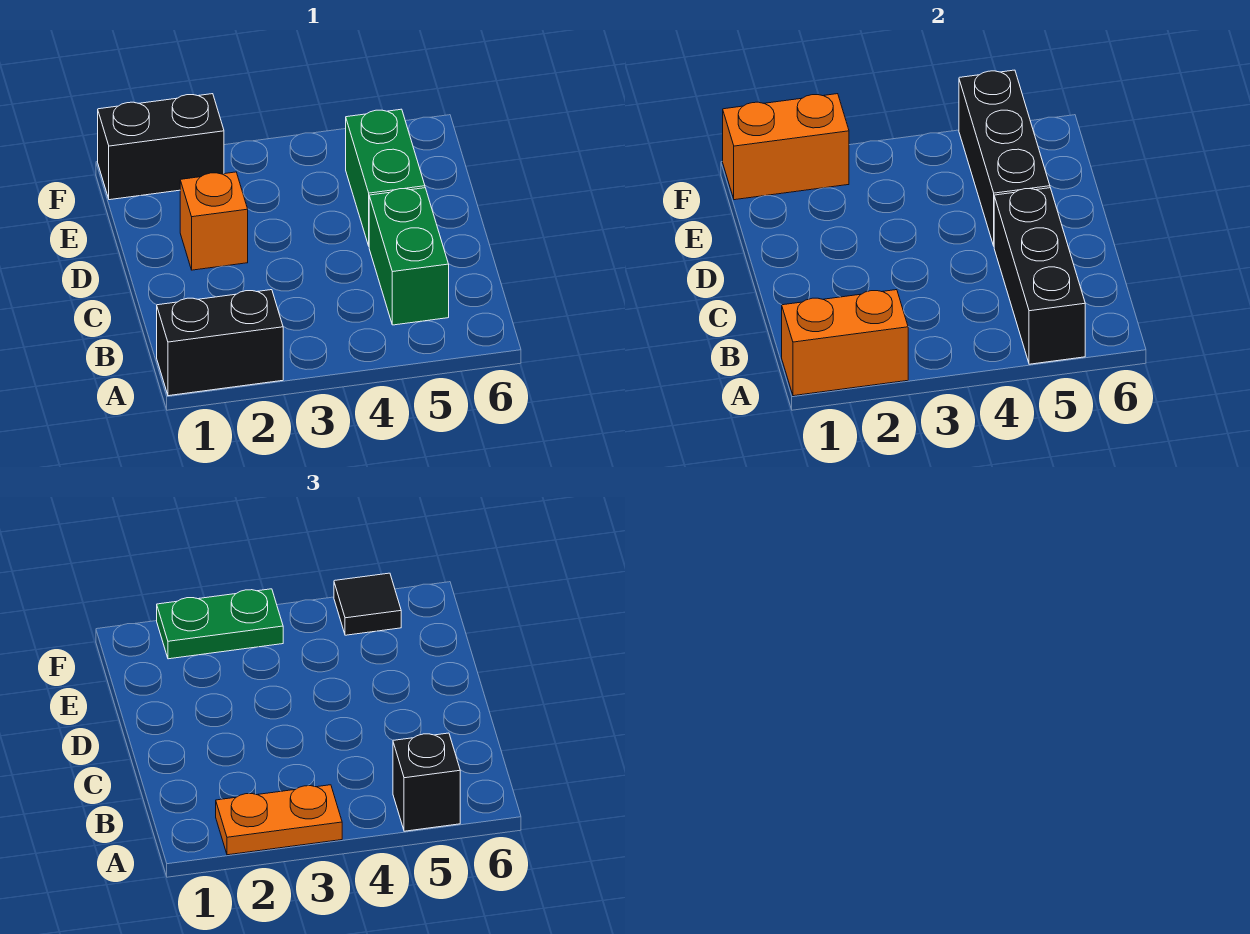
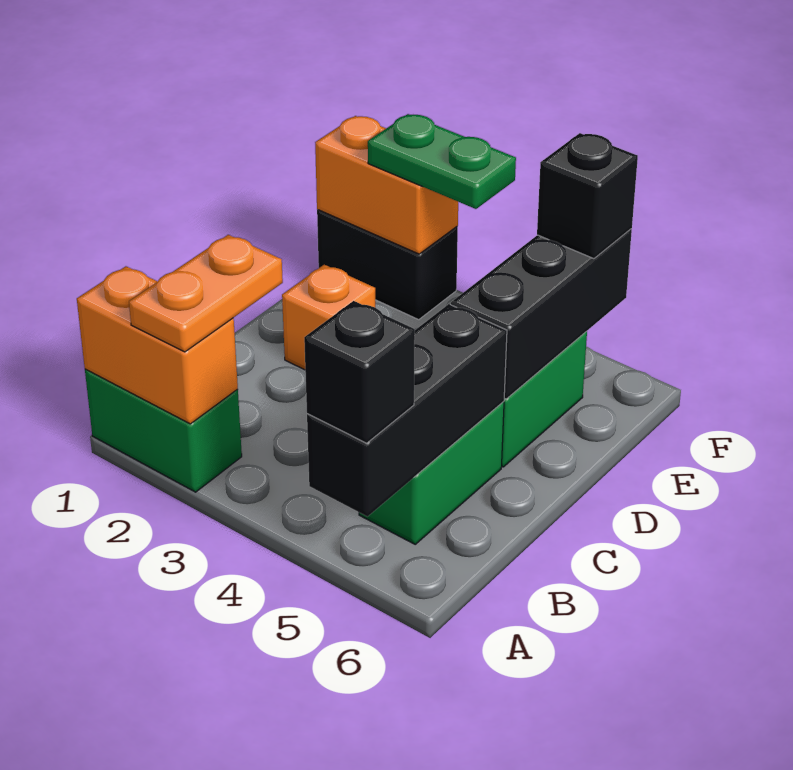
black 1x2 brick [157,290,283,396] -> green 1x2 brick [85,369,242,492]
orange 1x2 plate [216,785,342,855] -> orange 1x2 plate turned to [129,235,283,352]
black 1x1 tile [334,573,401,635] -> black 1x1 brick [537,133,638,259]

